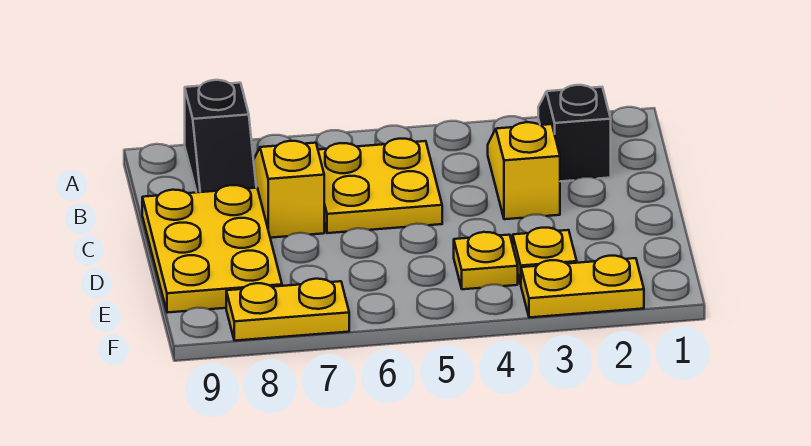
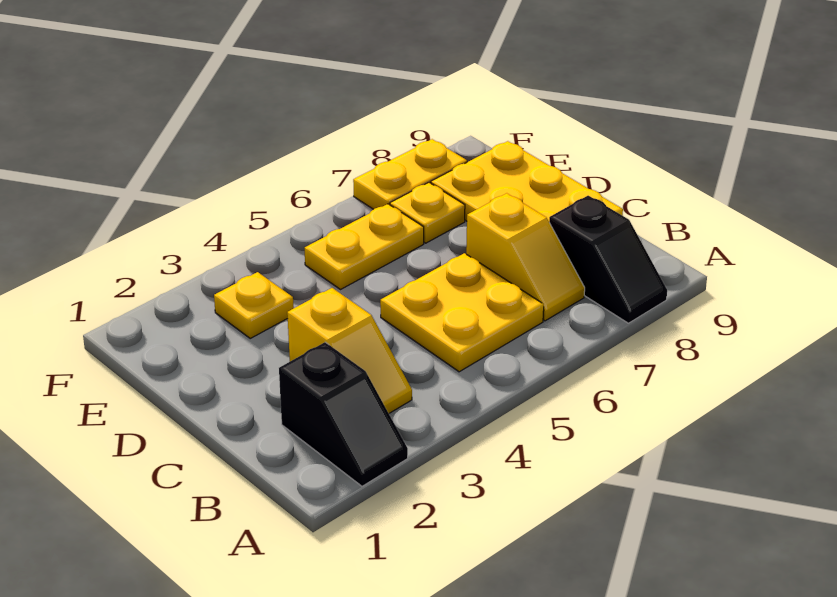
black 1x2 slope [185,80,256,192] -> black 1x2 slope turned to [549,196,667,323]
yellow 1x1 plate [454,232,518,289] -> yellow 1x1 plate moved to [390,183,465,243]
yellow 1x2 plate [521,256,644,318] -> yellow 1x2 plate moved to [305,204,424,289]

